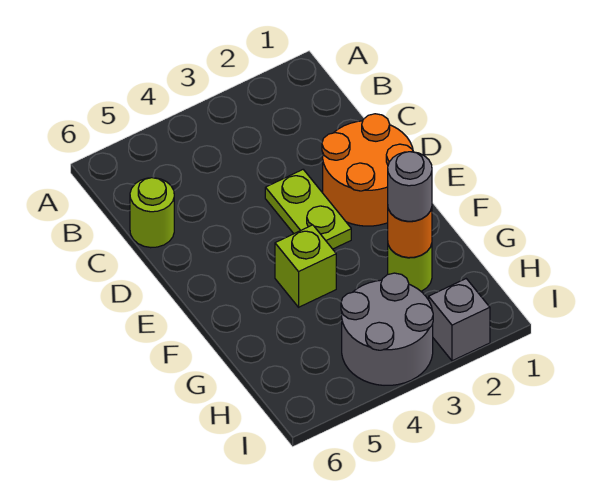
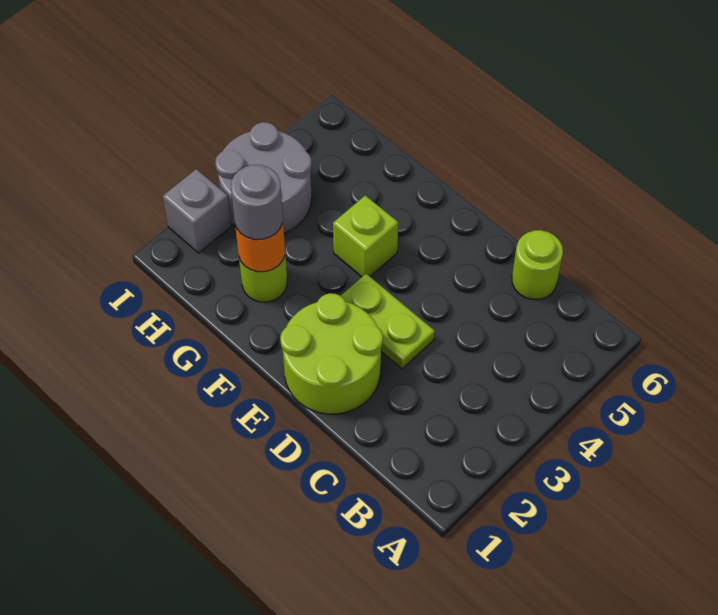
orange 2x2 round brick [322,114,413,226] -> lime 2x2 round brick [280,293,383,414]

